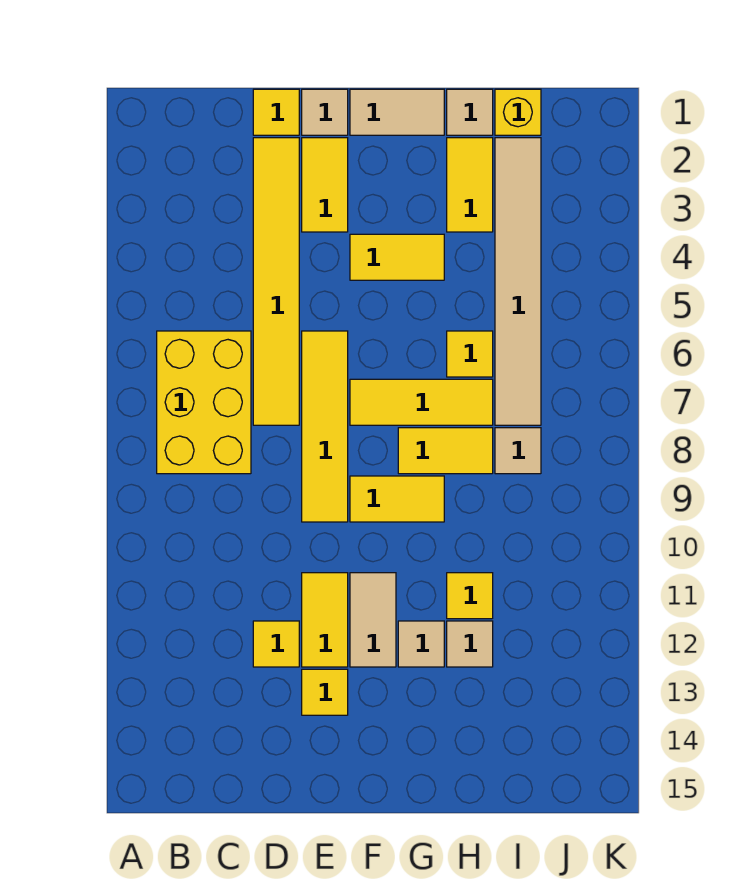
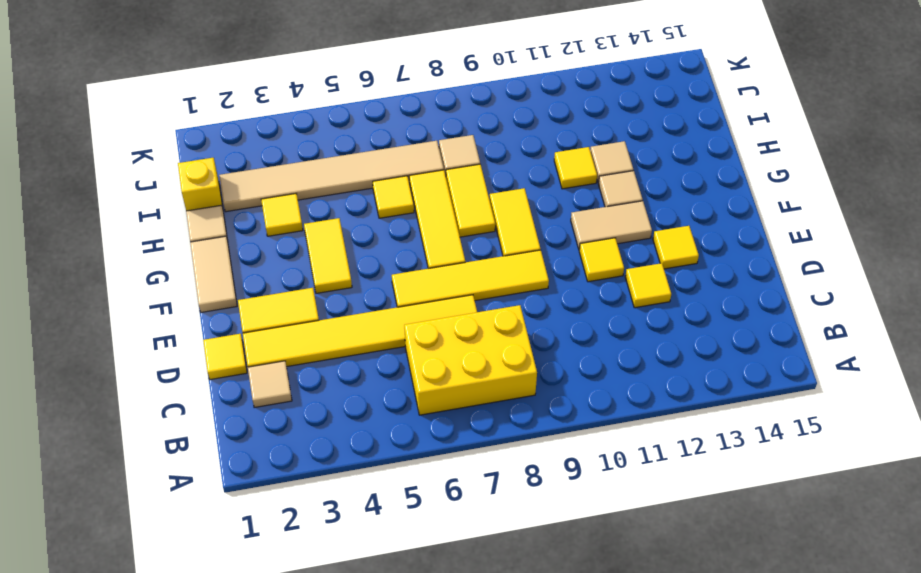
tan 1x1 tile [302,89,348,135] -> tan 1x1 tile moved to [248,361,292,408]
yellow 1x2 tile [302,573,348,667] -> yellow 1x1 tile [579,238,624,282]
yellow 1x2 tile [447,138,493,232] -> yellow 1x1 tile [261,194,303,236]

